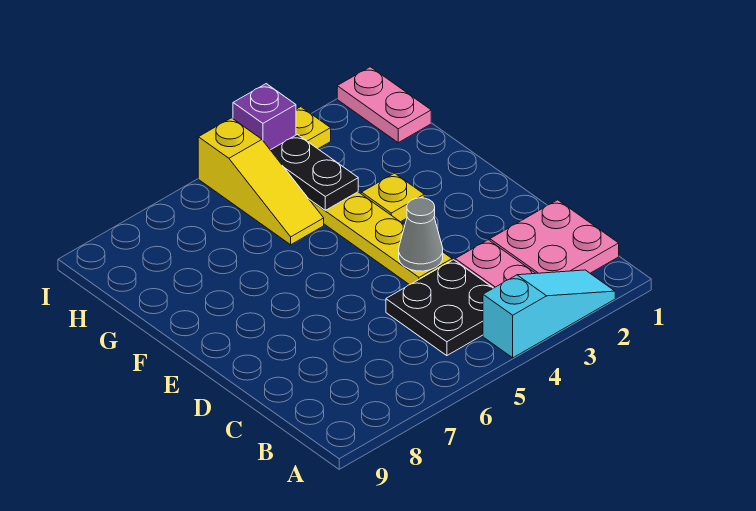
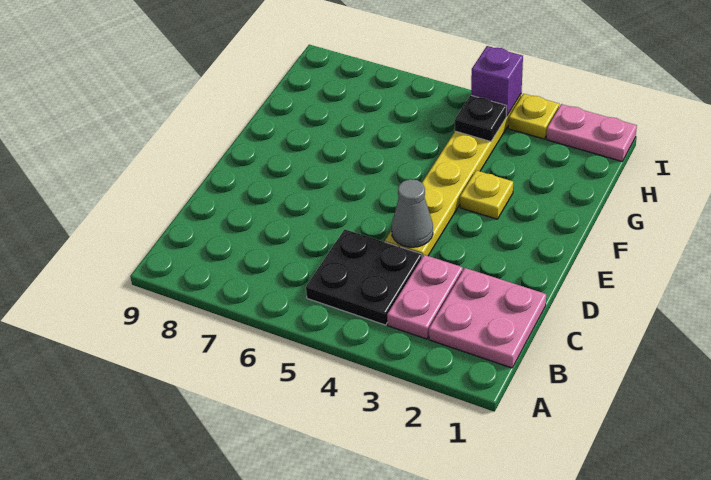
cyan 1x3 slope [483,270,615,358] -> none
black 1x2 plate [271,135,358,210] -> black 1x1 plate [455,95,507,142]
yellow 1x3 slope [198,118,324,245] -> none
pink 1x2 plate [337,67,431,143] -> pink 1x2 plate turned to [546,104,637,161]

